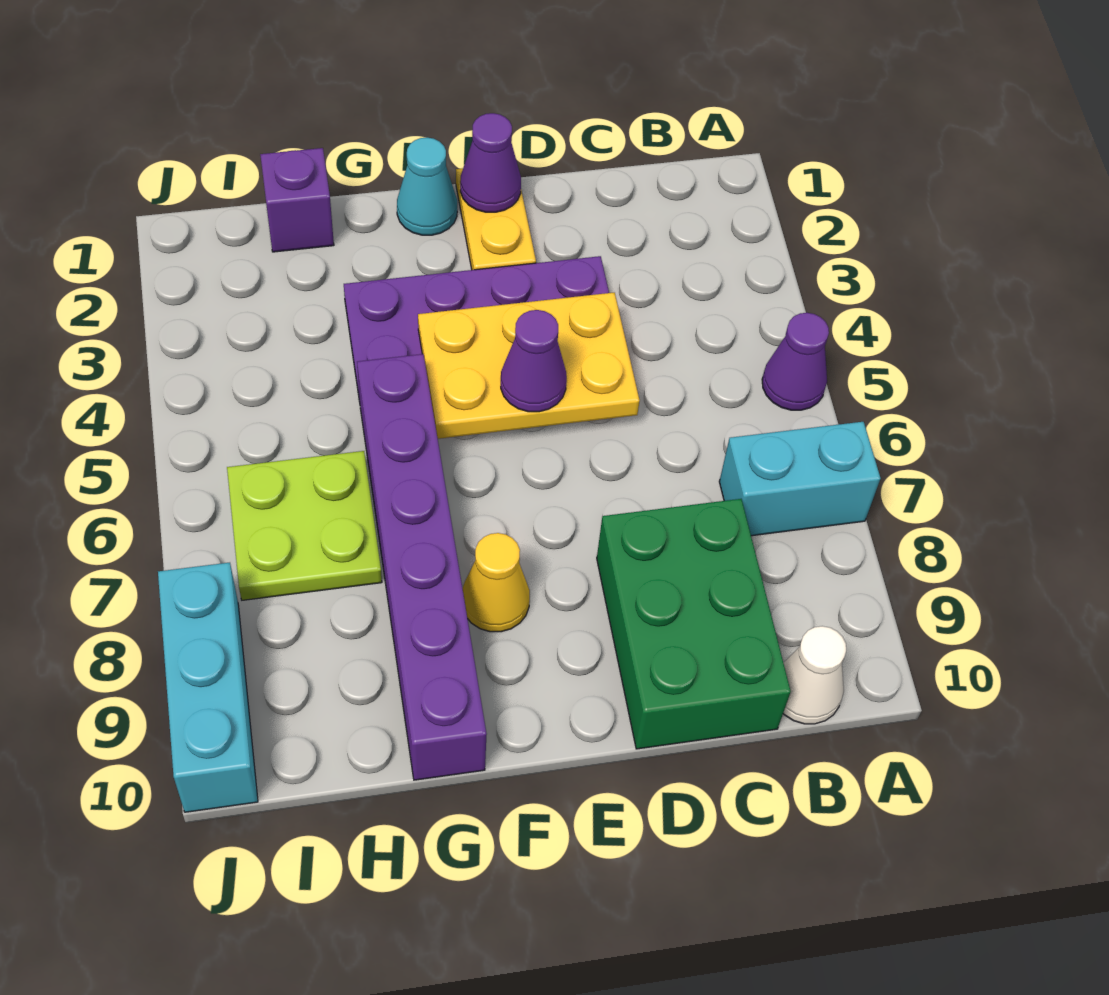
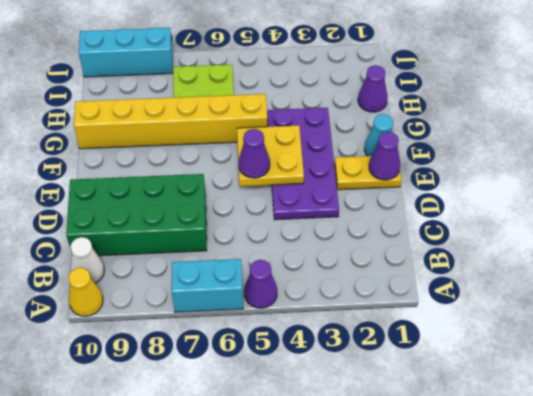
cyan 1x2 brick [719,422,881,536] -> cyan 1x2 brick turned to [172,259,243,312]
green 2x3 brick [597,499,791,749] -> green 2x4 brick [66,174,207,256]
yellow 2x3 plate [418,293,640,439] -> yellow 2x2 plate [237,125,304,186]
yellow 1x1 cone [462,533,530,632] -> yellow 1x1 cone moved to [68,268,103,316]
purple 1x6 brick [357,354,487,780] -> yellow 1x6 brick [74,94,267,149]
purple 1x1 brick [260,148,334,252] -> purple 1x1 cone [358,65,387,112]

